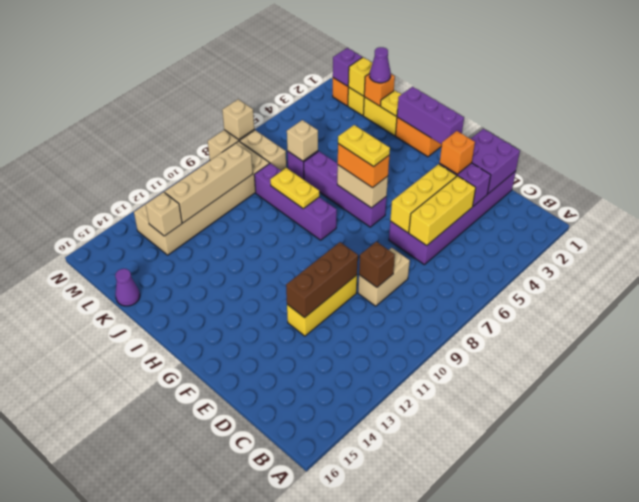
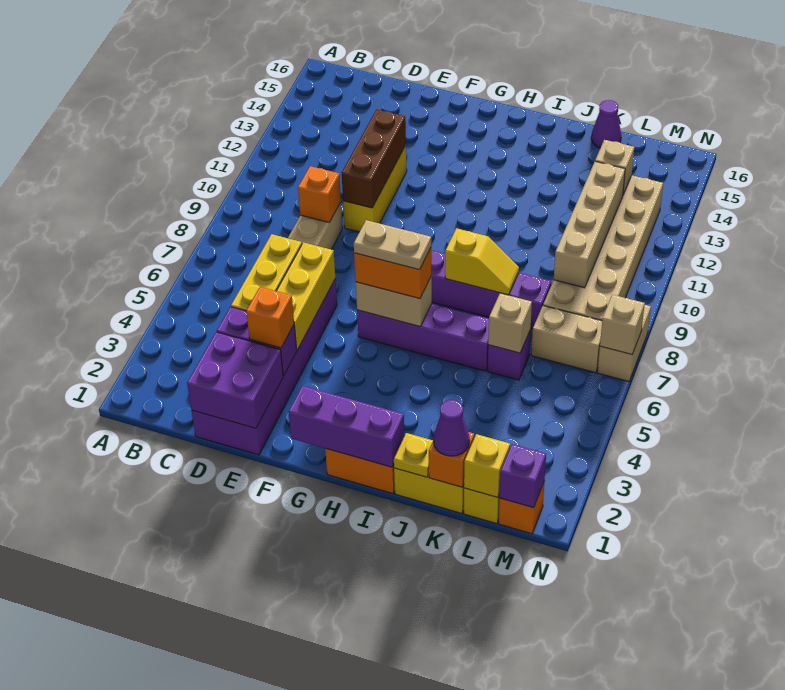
brown 1x1 brick [359,241,395,287] -> orange 1x1 brick [298,166,341,222]
yellow 1x2 plate [338,125,390,167] -> tan 1x2 plate [354,220,431,270]
yellow 1x2 plate [270,168,319,209] -> yellow 1x2 slope [445,228,519,295]

